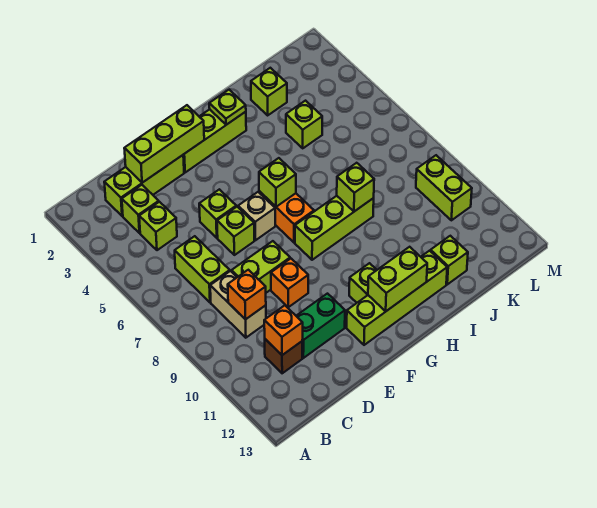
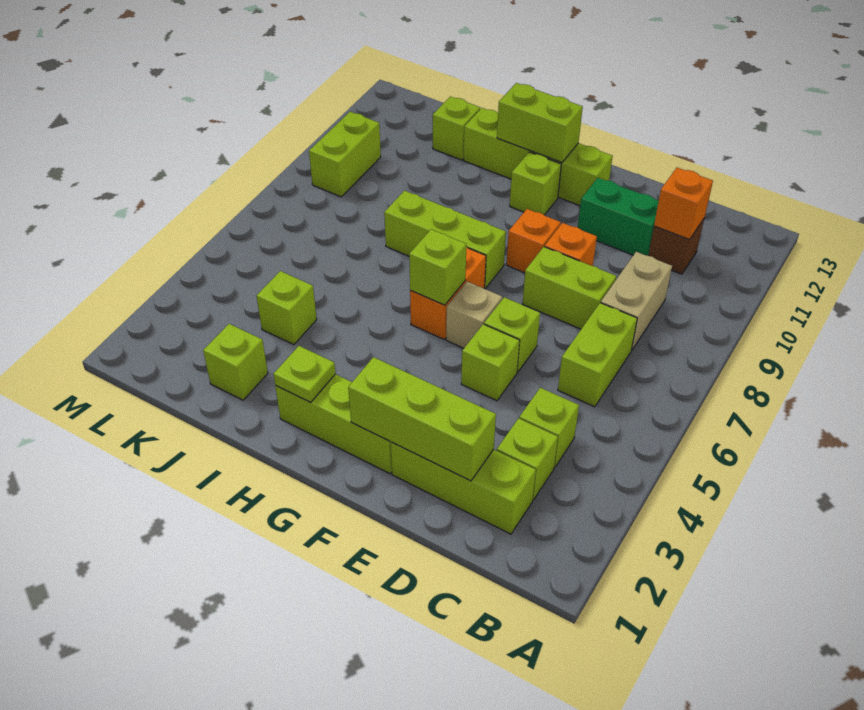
orange 1x1 brick [228,270,266,320] -> orange 1x1 brick moved to [506,209,561,273]
lime 1x1 brick [337,163,374,212] -> none

